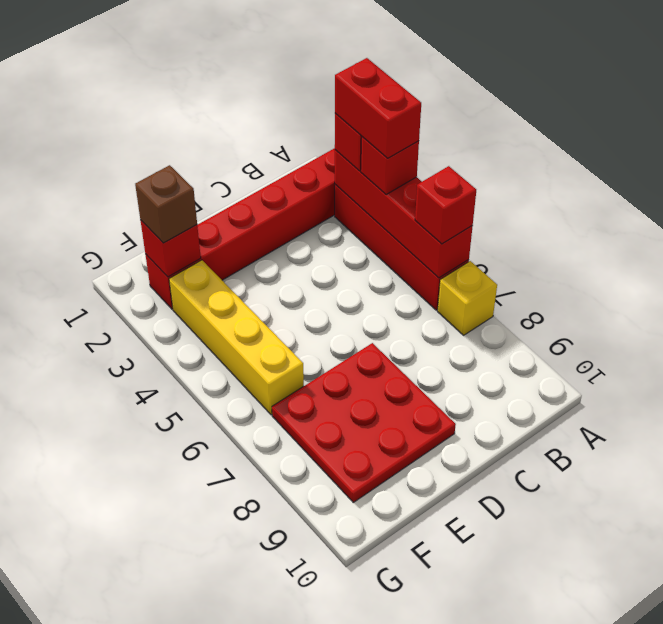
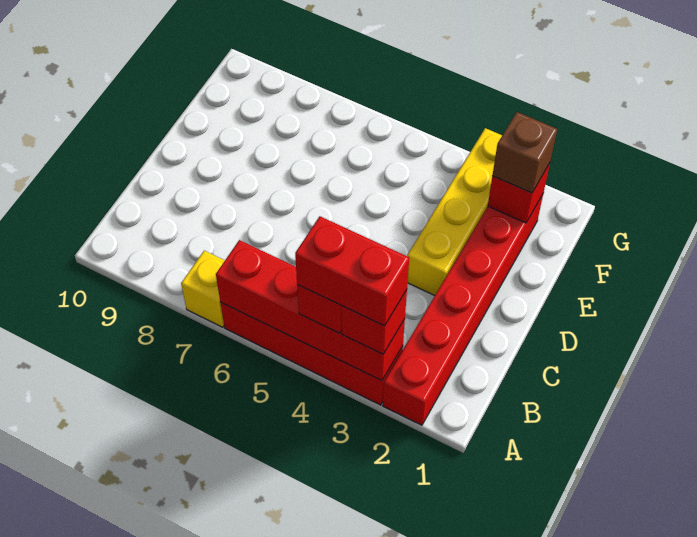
red 1x1 brick [415,166,476,244] -> none
red 3x3 plate [272,343,456,502] -> none
yellow 1x4 brick [169,260,304,415] -> yellow 1x4 brick turned to [407,128,502,296]

